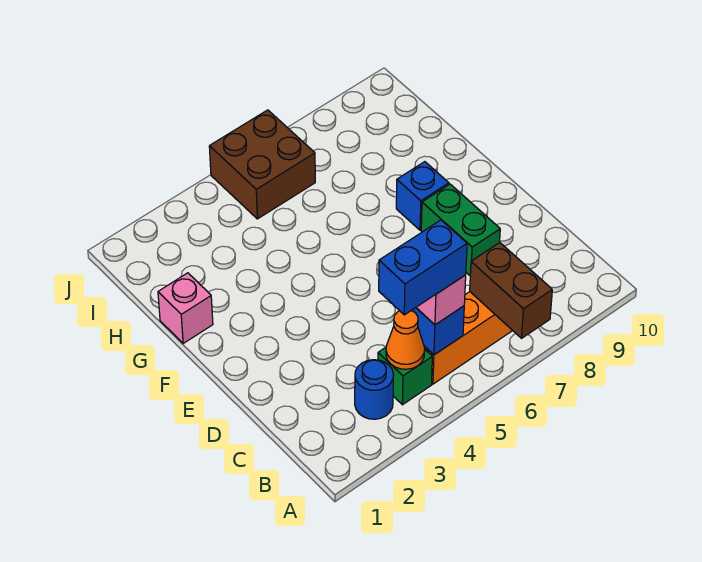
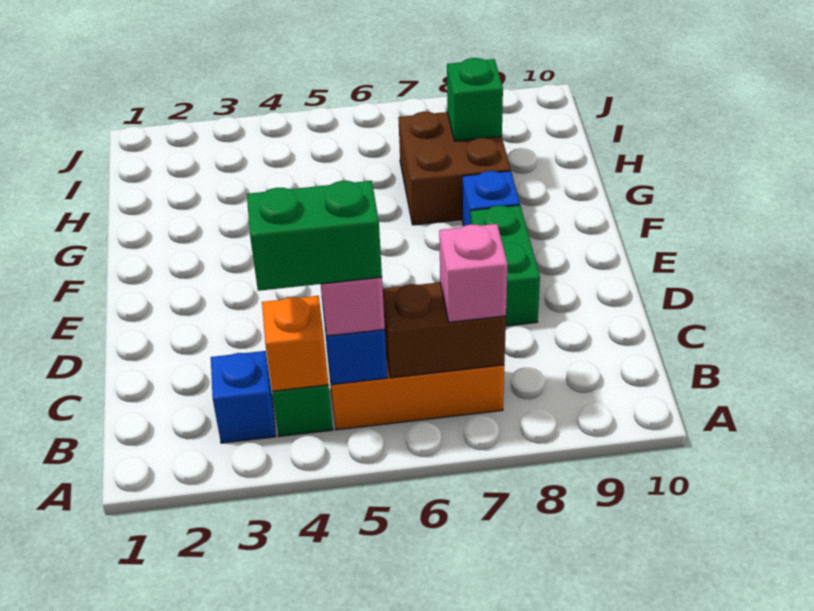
brown 1x2 brick [470,243,552,338] -> brown 1x2 brick turned to [383,282,506,378]
blue 1x1 round brick [355,360,394,419] -> blue 1x1 brick [211,351,276,443]
orange 1x1 cone [386,311,425,369] -> orange 1x1 brick [262,296,328,391]
blue 1x2 brick [379,220,467,315] -> green 1x2 brick [247,181,382,291]
pink 1x1 brick [158,273,213,343] -> pink 1x1 brick moved to [439,224,508,322]
none -> green 1x1 brick [447,58,503,141]
brown 2x2 brick [209,110,315,219] -> brown 2x2 brick moved to [398,112,511,225]

